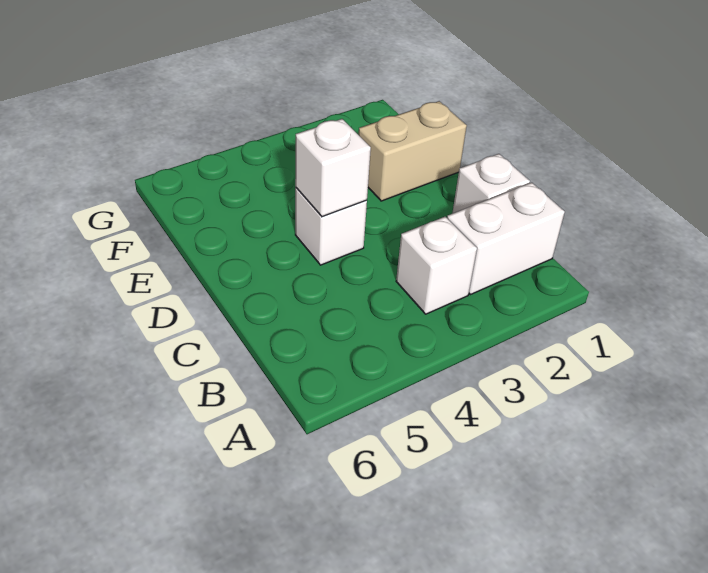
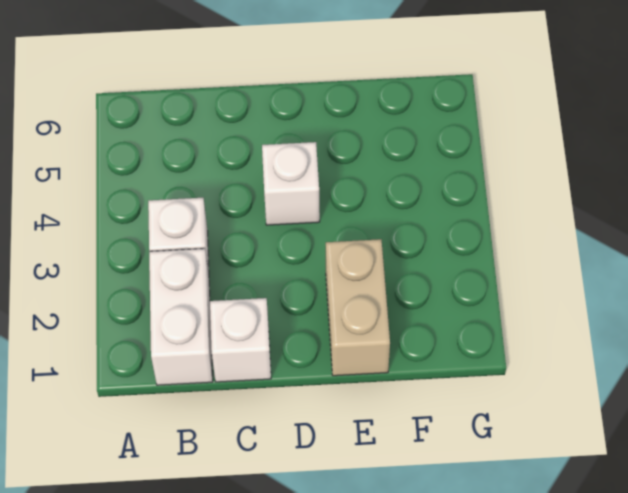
white 1x1 brick [295,119,371,217] -> none

